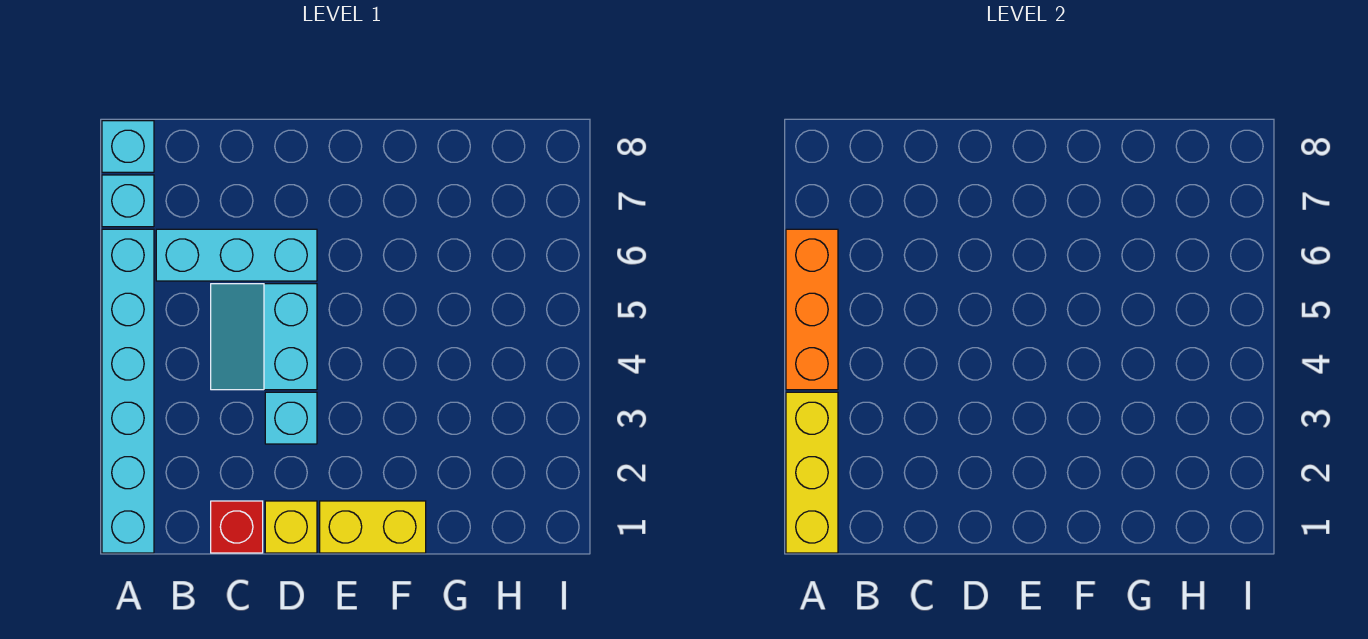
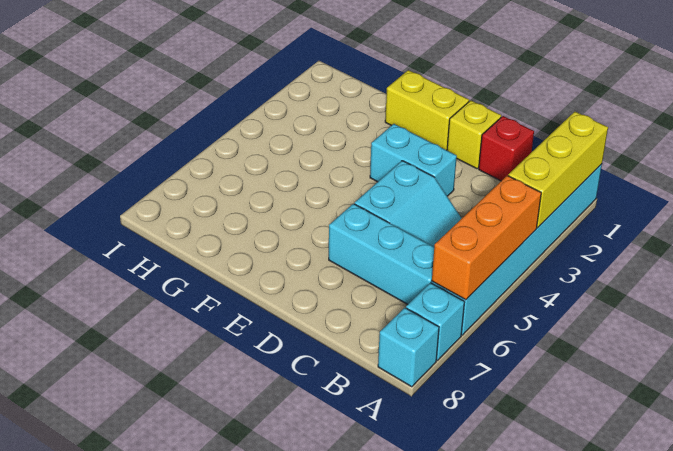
cyan 1x1 brick [265,392,317,444] -> cyan 1x2 brick [370,124,457,196]

